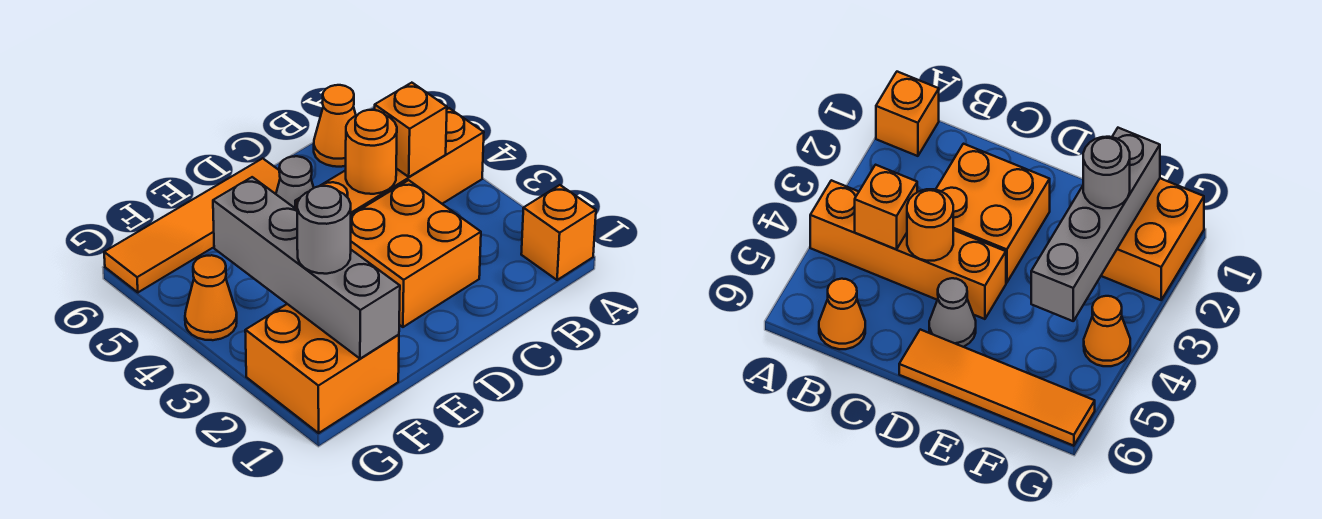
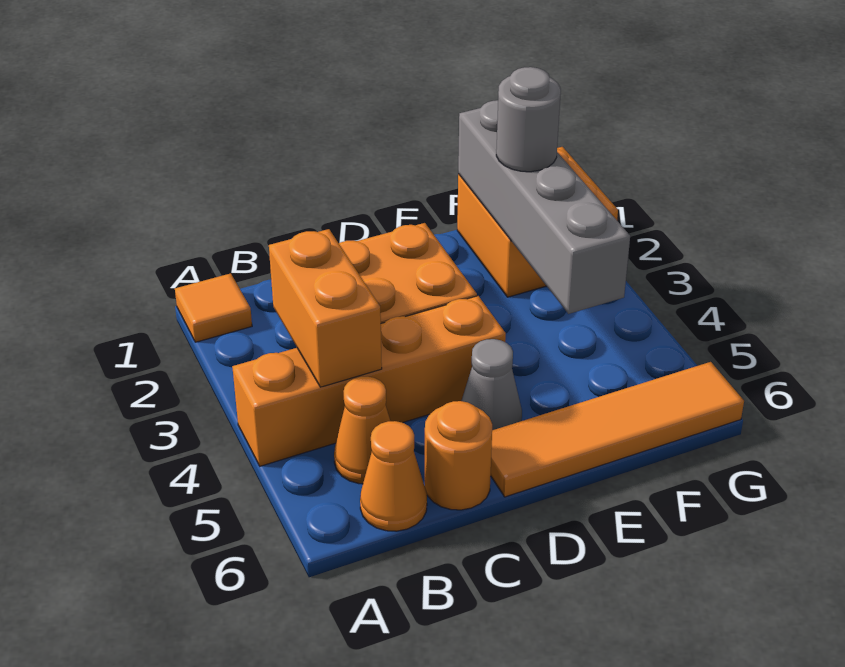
orange 1x1 brick [521,185,596,280] -> orange 1x1 tile [175,273,252,342]
orange 1x1 brick [375,83,447,177] -> orange 1x2 brick [269,229,382,387]
orange 1x1 round brick [346,110,397,194] -> orange 1x1 round brick moved to [425,401,492,510]
orange 1x1 cone [185,255,237,340] -> orange 1x1 cone moved to [334,377,390,484]

